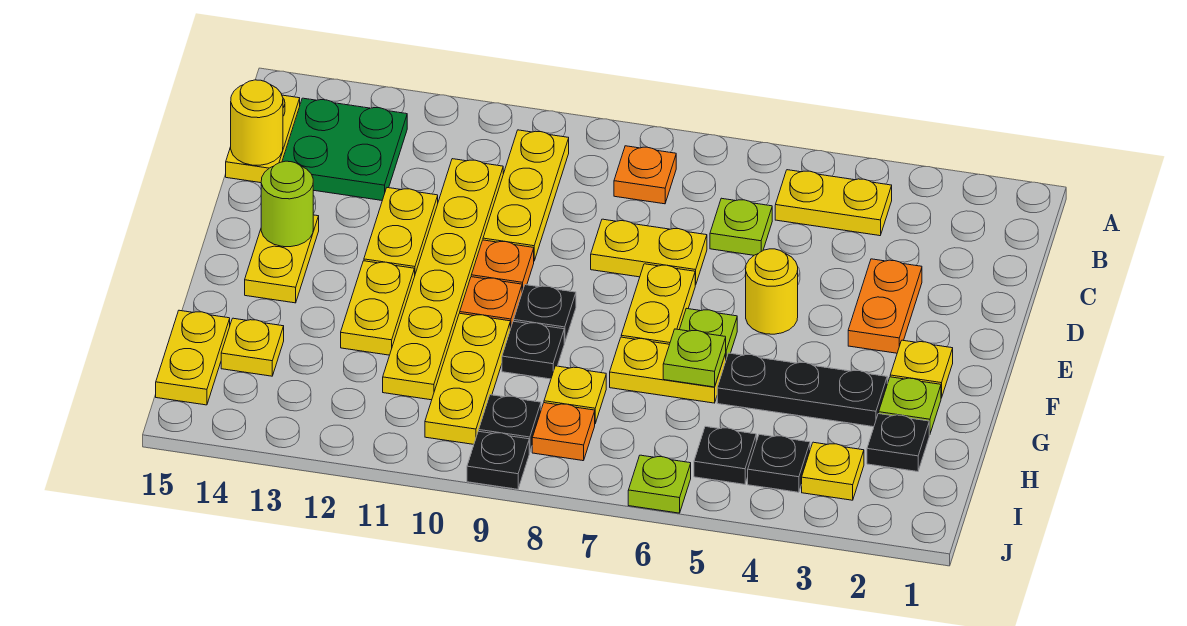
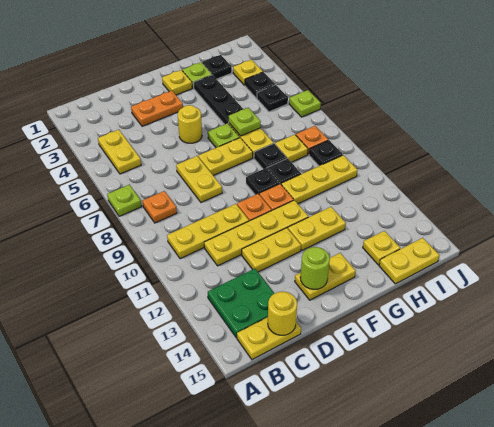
lime 1x1 plate [710,198,772,255] -> lime 1x1 plate moved to [107,185,142,216]
yellow 1x6 plate [383,159,503,400] -> yellow 1x4 plate [204,200,308,266]
black 1x1 plate [467,431,529,489] -> black 1x1 plate moved to [254,144,287,169]

